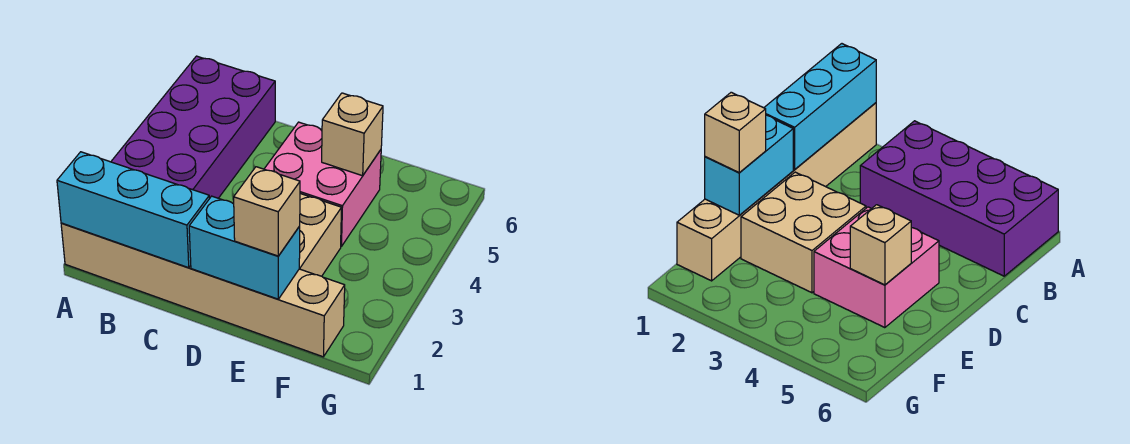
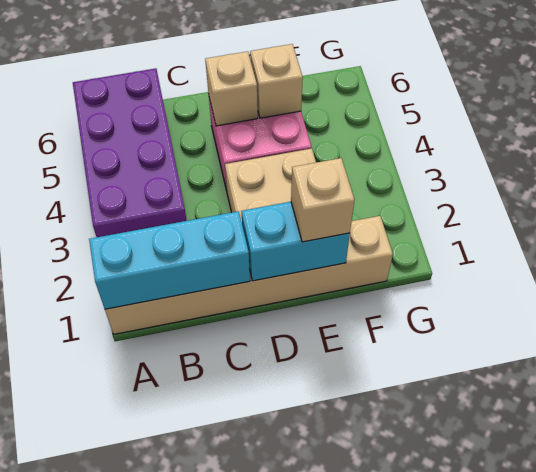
none -> tan 1x1 brick [205,51,258,126]

